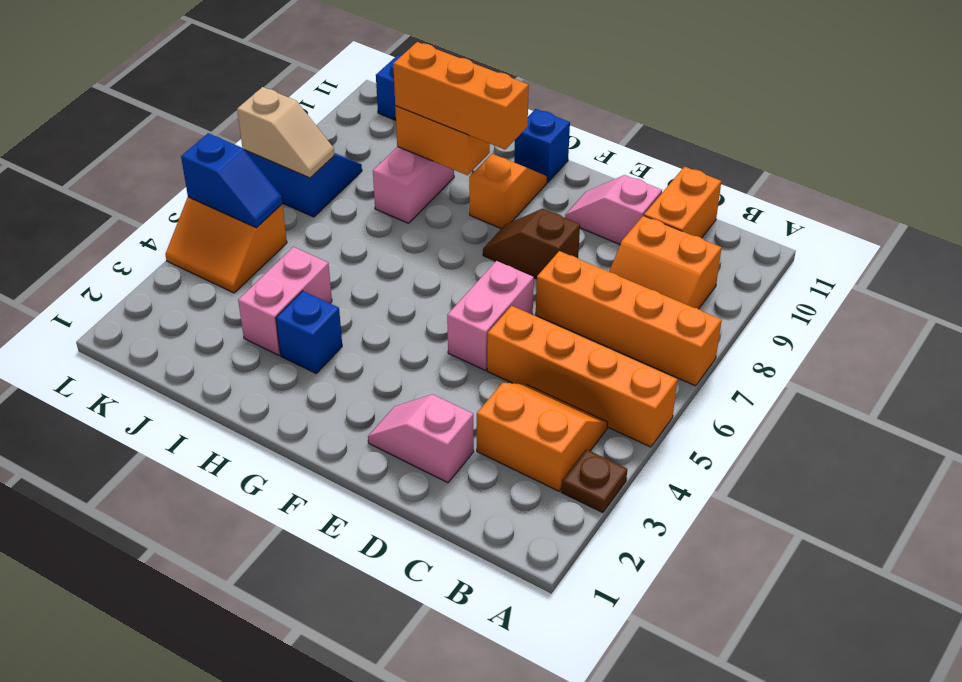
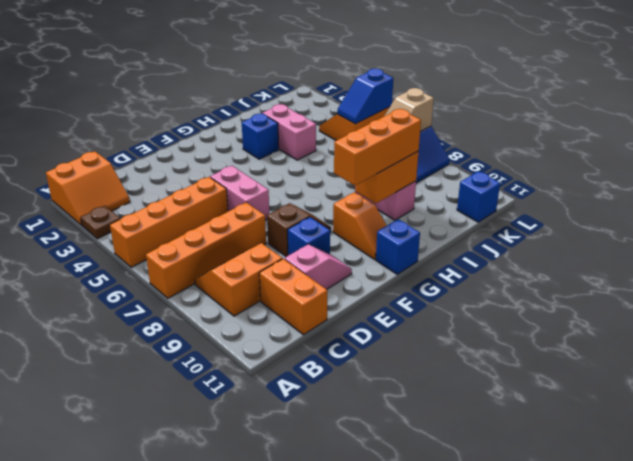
orange 2x2 slope [477,383,608,491] -> orange 2x2 slope moved to [46,151,130,225]
pink 1x2 slope [368,394,474,483] -> none
none -> blue 1x1 brick [288,217,330,255]

